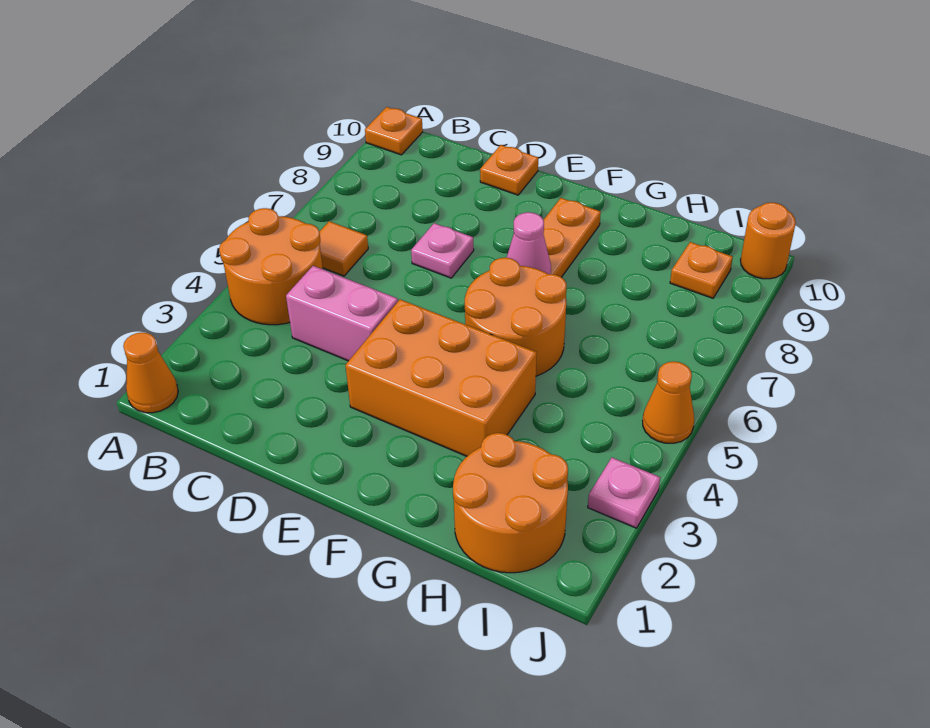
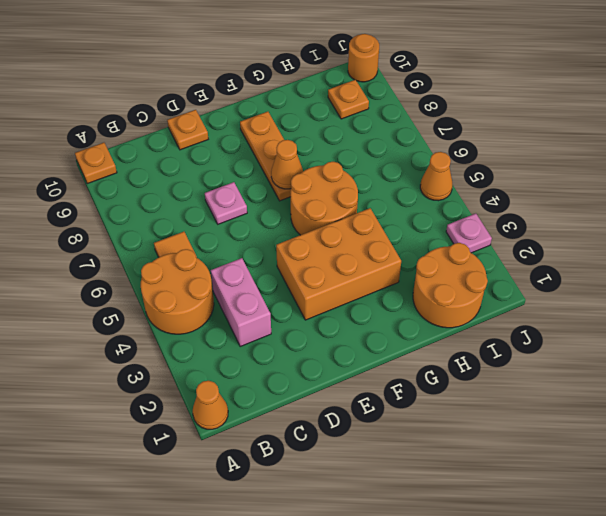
pink 1x2 brick [286,266,398,361] -> pink 1x2 brick turned to [211,258,271,347]
pink 1x1 cone [507,212,551,274] -> orange 1x1 cone [271,140,303,189]

